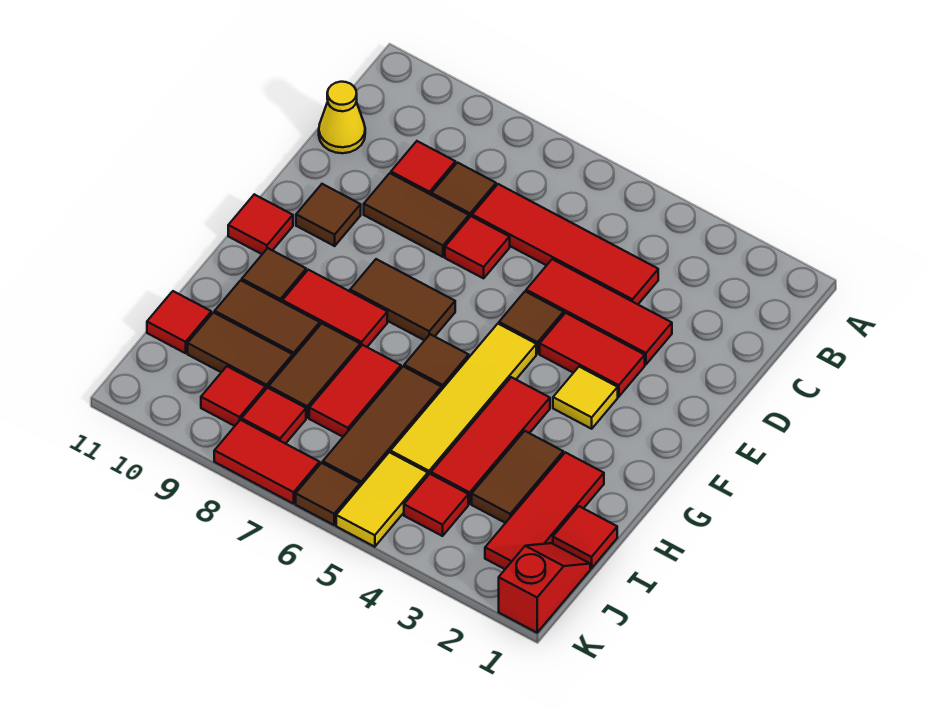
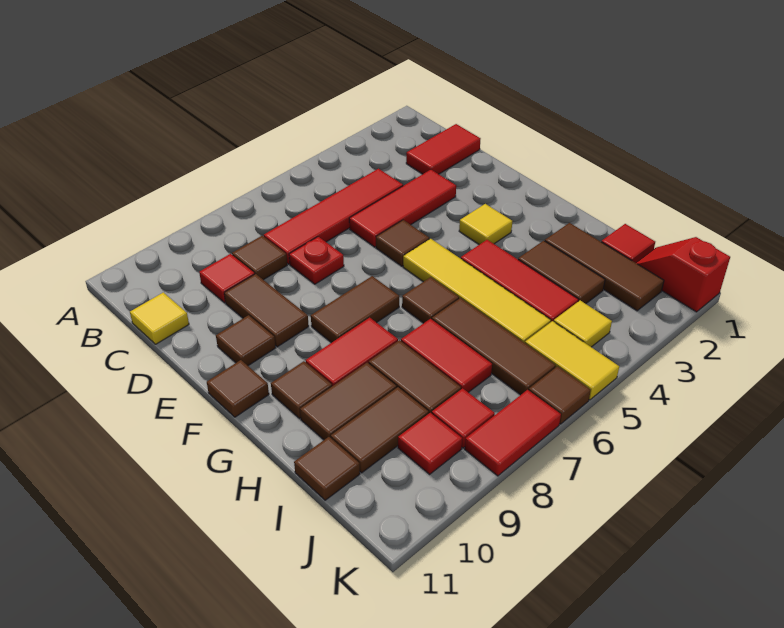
yellow 1x1 cone [319,82,365,153] -> yellow 1x1 tile [130,292,189,344]
red 1x1 tile [445,216,510,278] -> red 1x1 plate [289,237,344,284]
brown 1x2 tile [364,173,469,257] -> brown 1x2 tile turned to [224,274,309,347]
red 1x2 tile [540,313,645,397] -> red 1x2 tile moved to [406,124,480,174]
red 1x1 tile [228,194,293,254] -> brown 1x1 tile [207,360,269,417]
red 1x3 tile [485,452,604,569] -> brown 1x3 tile [545,223,664,311]
red 1x1 tile [147,291,211,353] -> brown 1x1 tile [294,437,360,500]
red 1x1 tile [404,474,468,536] -> yellow 1x1 tile [554,300,612,347]

